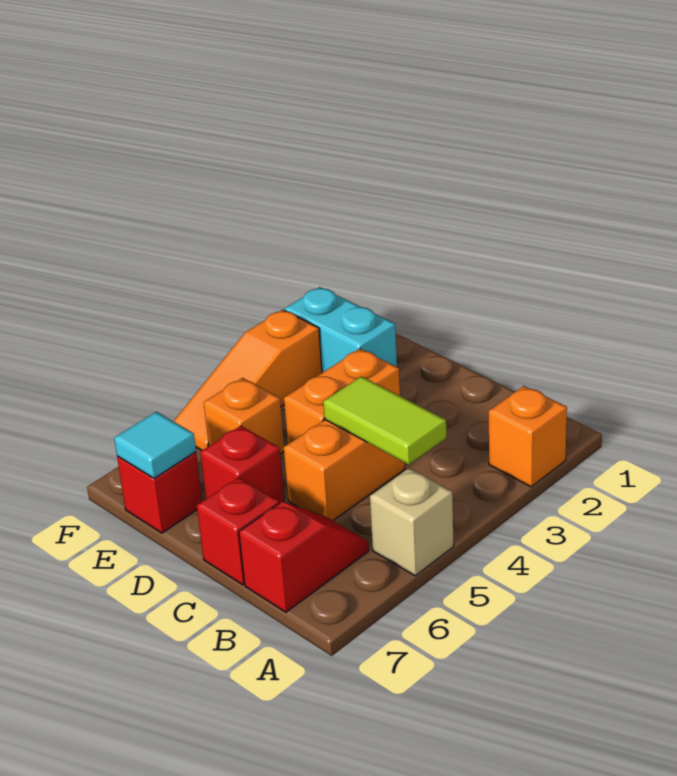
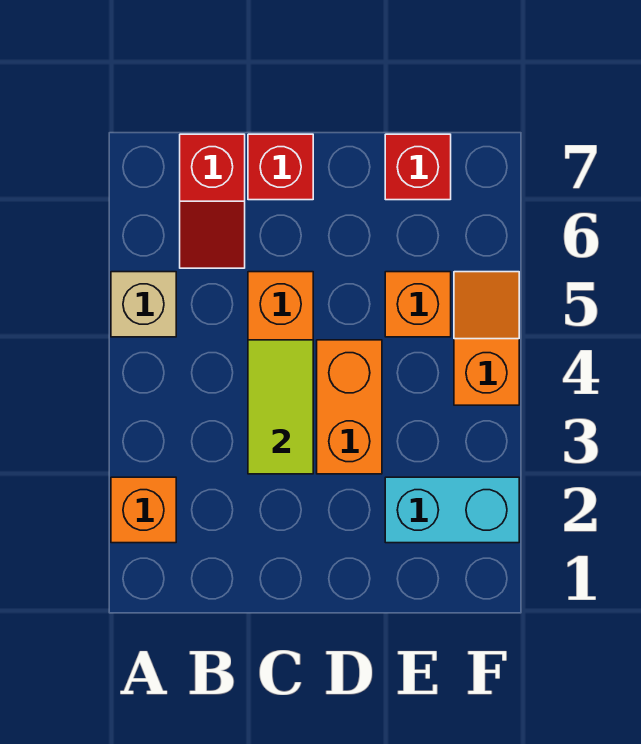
lime 1x2 tile [323,376,446,465] -> lime 1x2 tile turned to [248,340,313,474]
red 1x1 brick [200,426,284,503] -> none
cyan 1x1 tile [114,412,196,478] -> none
orange 1x3 slope [173,310,322,450] -> orange 1x2 slope [454,272,519,405]

